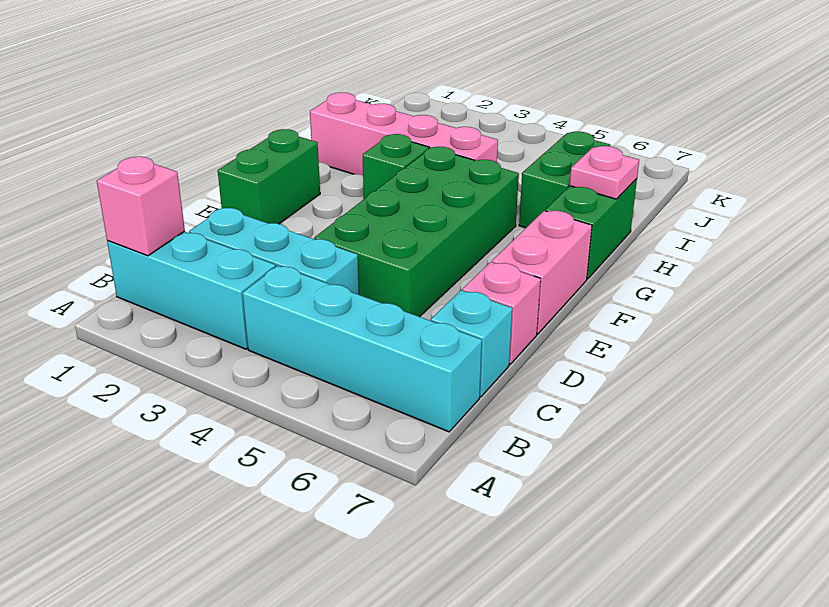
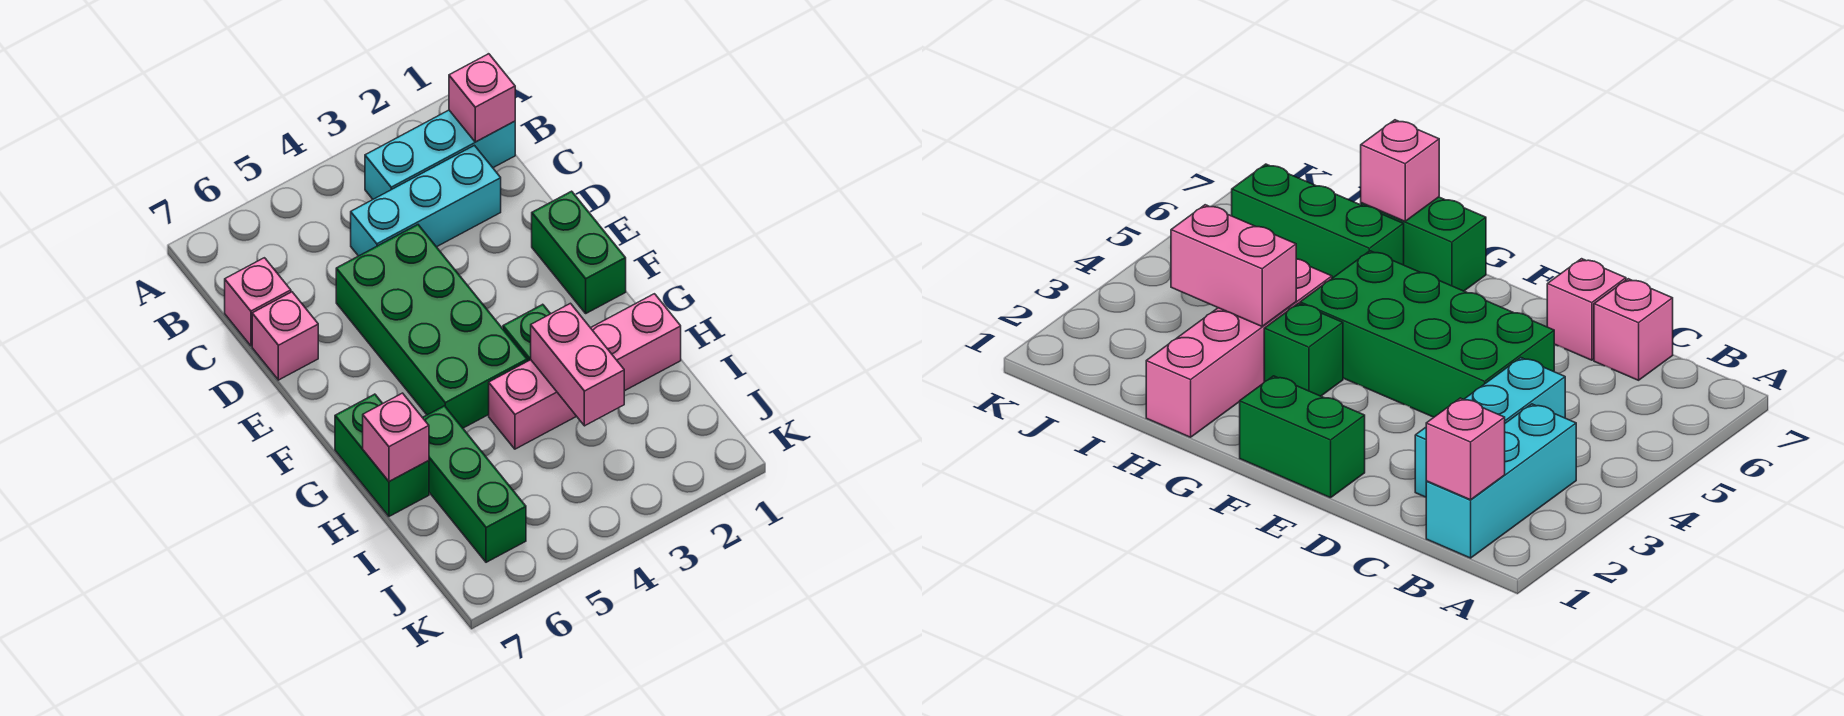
cyan 1x4 brick [243,266,482,432] -> none
cyan 1x1 brick [431,290,512,397] -> pink 1x1 brick [225,258,291,346]
pink 1x2 brick [492,211,592,334] -> pink 1x2 brick moved to [531,303,624,426]
green 1x2 brick [519,132,610,228] -> green 1x3 brick [423,406,526,562]
pink 1x1 plate [570,146,639,199] -> pink 1x1 brick [363,393,429,481]

